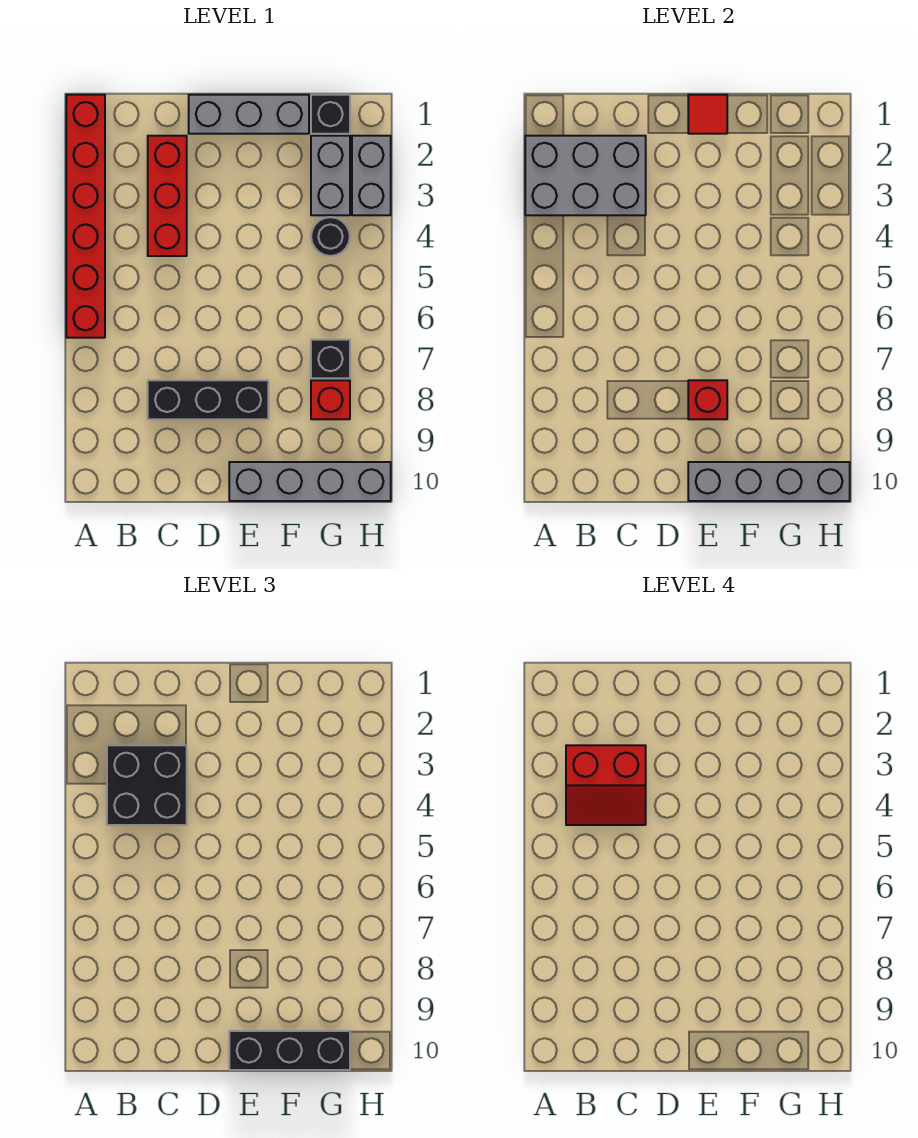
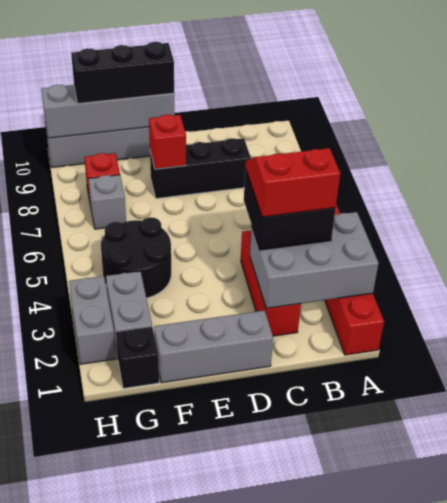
red 1x1 tile [688,95,727,134] -> none
black 1x1 round brick [311,217,350,256] -> black 2x2 round brick [101,217,171,298]
black 1x1 brick [311,340,350,378] -> grey 1x1 brick [88,175,126,229]

